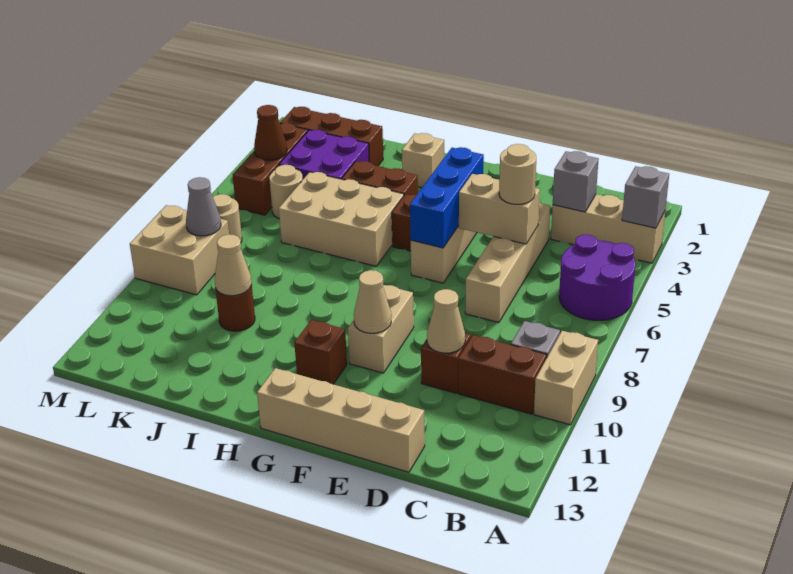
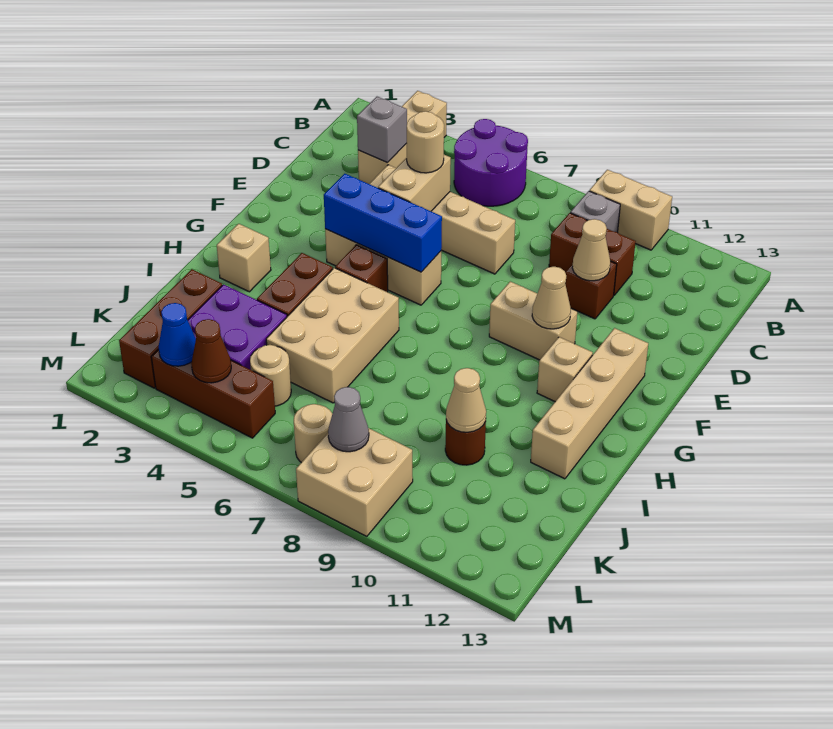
grey 1x1 brick [622,166,669,228] -> none
brown 1x2 brick [458,335,547,414] -> brown 1x2 brick turned to [549,213,636,295]
tan 1x4 brick [257,368,425,472] -> tan 1x4 brick moved to [531,328,648,479]
brown 1x1 brick [294,320,347,384] -> tan 1x1 brick [537,337,593,401]
none -> blue 1x1 cone [159,303,196,366]

